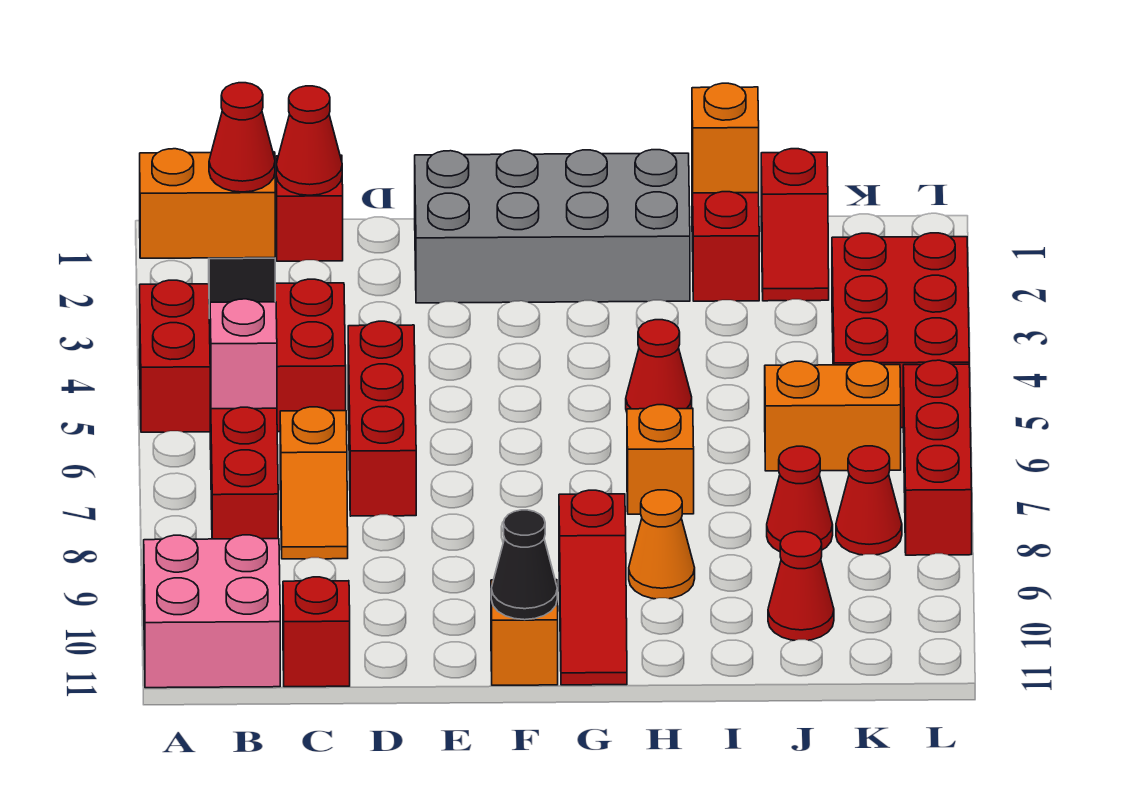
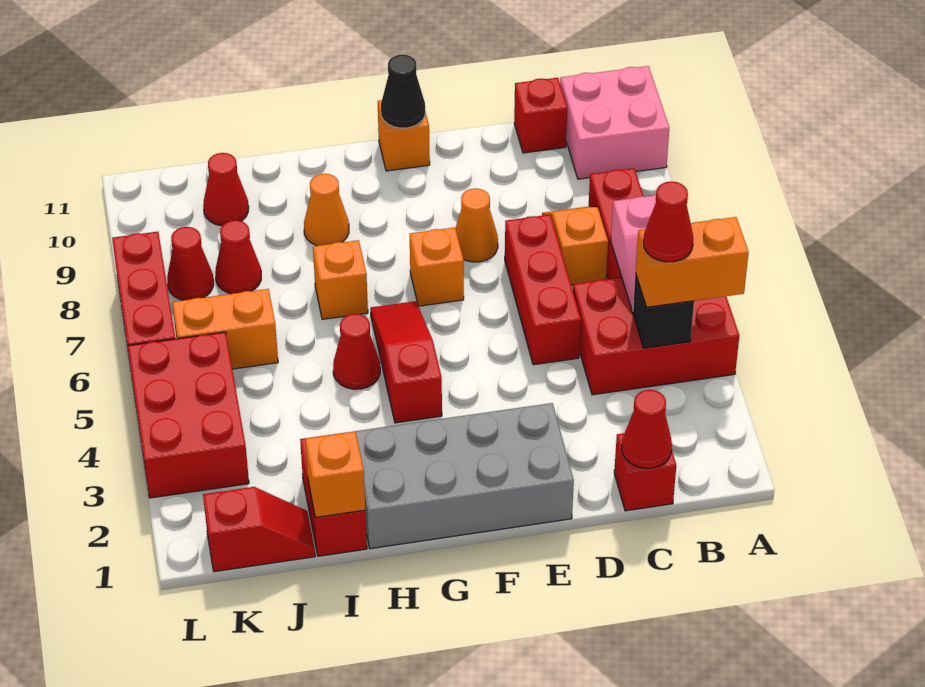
none -> orange 1x1 cone [456,188,498,262]
none -> orange 1x1 brick [410,227,464,306]
red 1x3 slope [559,490,627,685] -> red 1x3 slope moved to [370,301,442,423]
red 1x2 slope [761,149,829,301] -> red 1x2 slope turned to [203,487,315,572]

